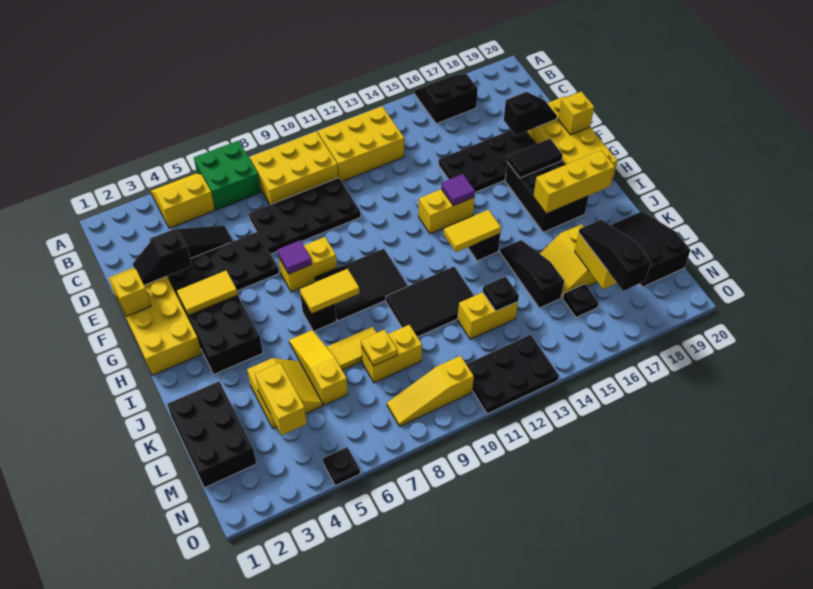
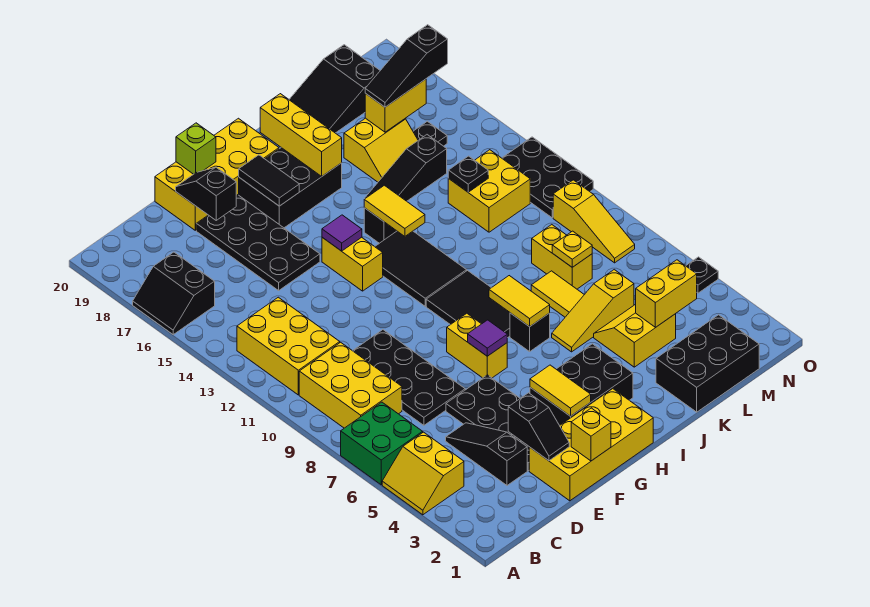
yellow 1x1 brick [558,91,594,135] -> lime 1x1 brick [176,123,216,174]
black 2x3 tile [386,267,474,337] -> black 2x3 tile moved to [375,231,467,306]
yellow 1x2 brick [458,292,518,339] -> yellow 2x2 brick [448,150,530,232]

